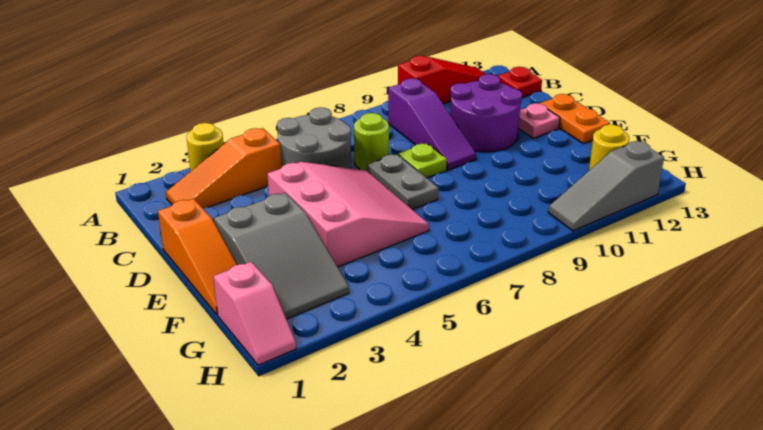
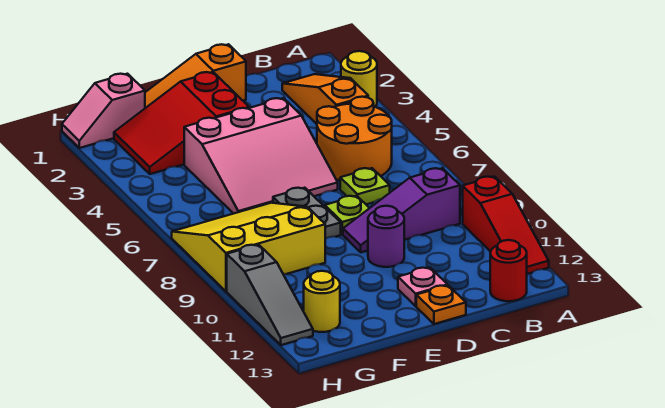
grey 2x2 round brick [277,107,351,168] -> orange 2x2 round brick [317,97,392,180]
red 1x1 plate [498,67,542,98] -> red 1x1 round brick [490,240,527,301]
lime 1x1 round brick [354,113,389,171] -> lime 1x1 plate [340,168,390,204]
purple 2x2 round brick [450,74,522,152] -> purple 1x1 round brick [368,206,404,267]
grey 1x2 plate [367,154,438,210] -> grey 1x2 plate turned to [273,188,341,239]
orange 1x2 plate [540,94,610,144] -> orange 1x1 plate [416,285,466,324]
grey 2x3 slope [214,193,349,319] -> red 2x3 slope [114,72,249,174]
none -> yellow 3x3 slope [172,203,325,291]
grey 1x3 slope [548,141,664,231] -> grey 1x3 slope turned to [227,245,313,345]

